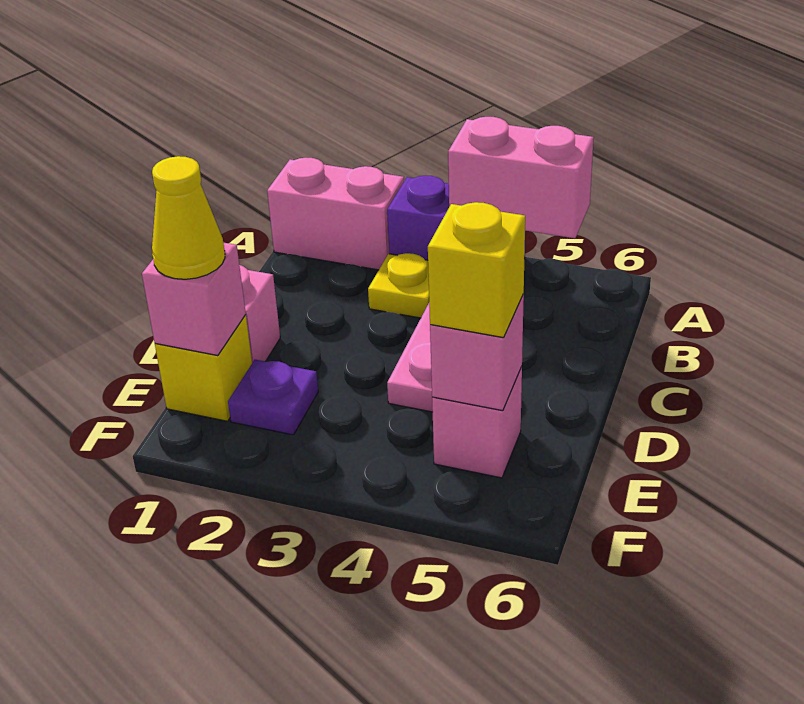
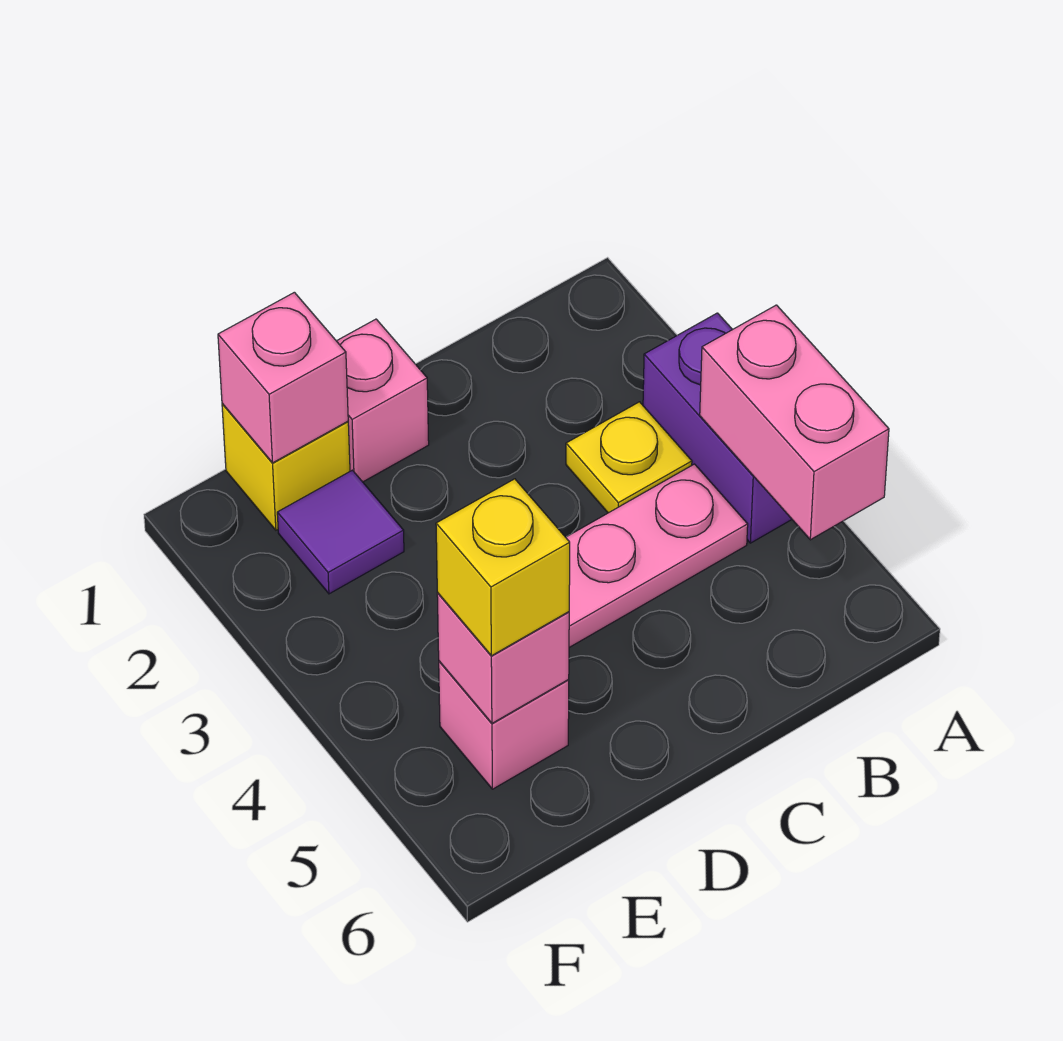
pink 1x2 brick [267,158,404,270] -> none
yellow 1x1 cone [152,156,225,279] -> none
purple 1x1 plate [228,360,318,435] -> purple 1x1 tile [277,470,404,594]

